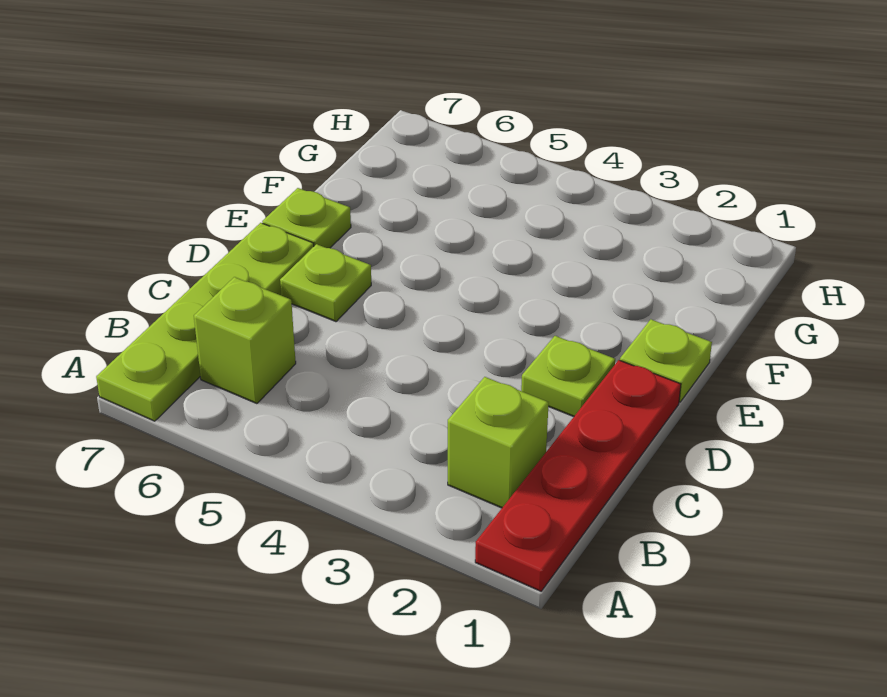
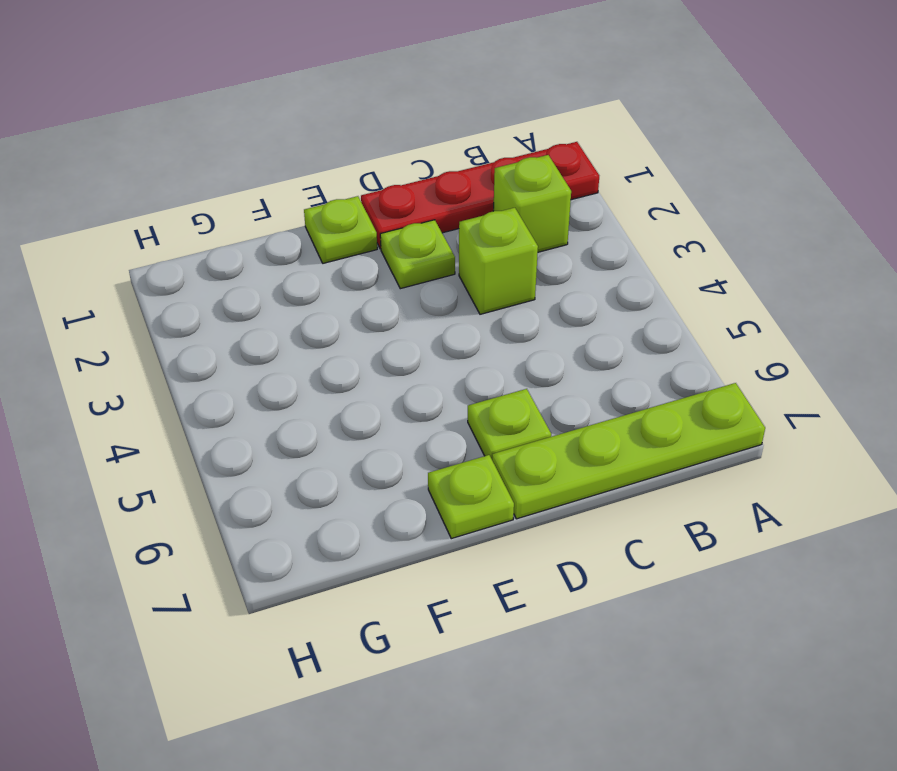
lime 1x1 brick [194,277,296,404] -> lime 1x1 brick moved to [459,208,538,314]

